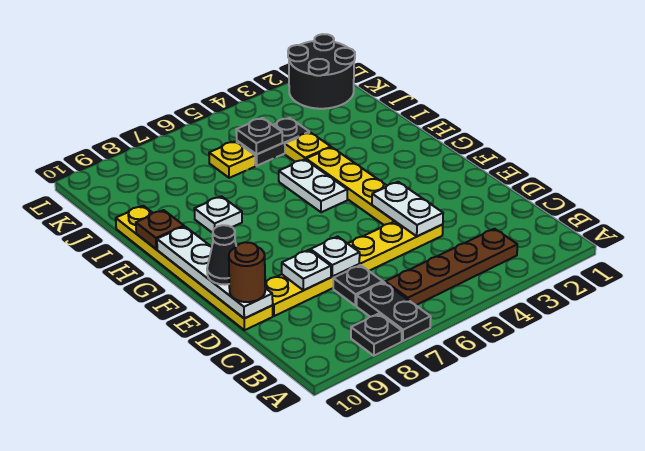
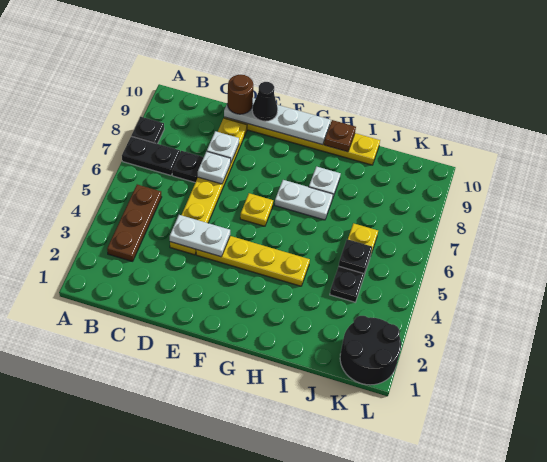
brown 1x4 plate [385,229,517,305] -> brown 1x3 plate [107,185,162,261]
white 1x2 plate [279,159,347,212] -> white 1x2 plate moved to [275,180,333,220]
yellow 1x1 plate [285,132,331,162] -> yellow 1x1 plate moved to [240,193,273,226]

